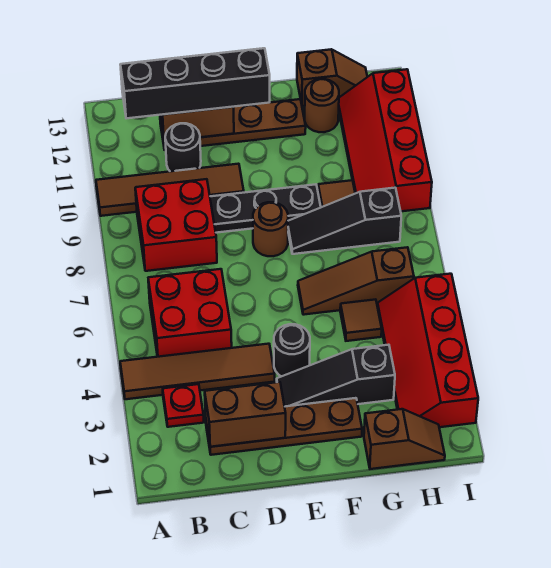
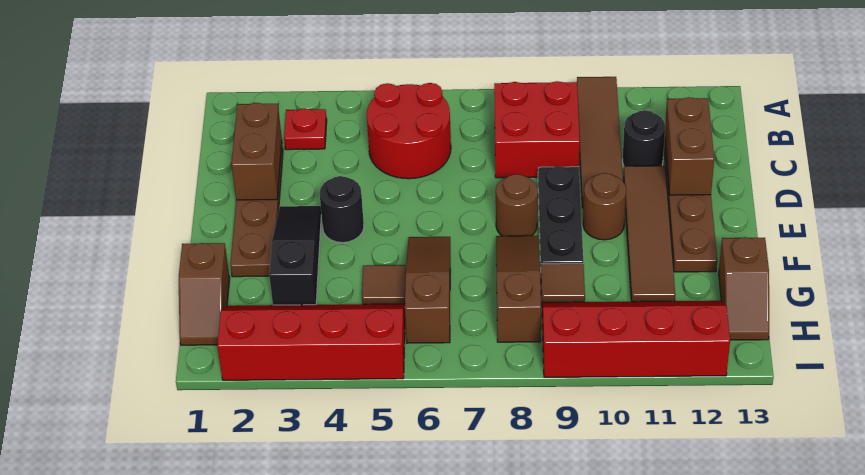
brown 1x4 tile [120,344,275,399] -> brown 1x4 tile moved to [624,166,675,302]
red 2x2 brick [148,269,232,357] -> red 2x2 round brick [367,83,451,179]
black 1x4 brick [120,48,270,118] -> none
black 1x3 slope [288,188,401,254] -> brown 1x3 slope [496,236,541,342]
brown 1x1 round brick [305,79,339,132] -> brown 1x1 round brick moved to [583,173,626,240]

